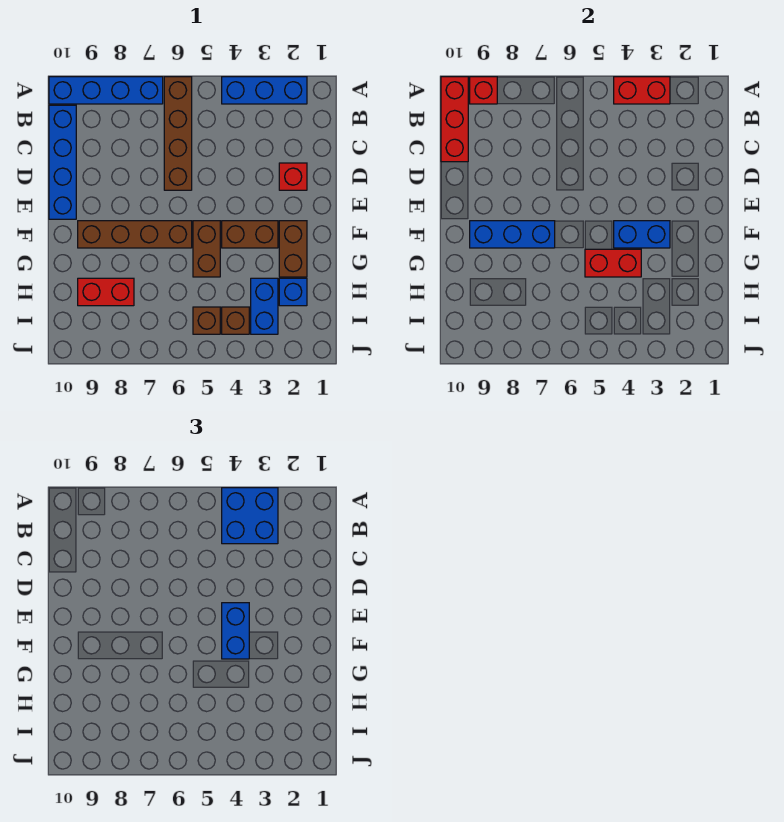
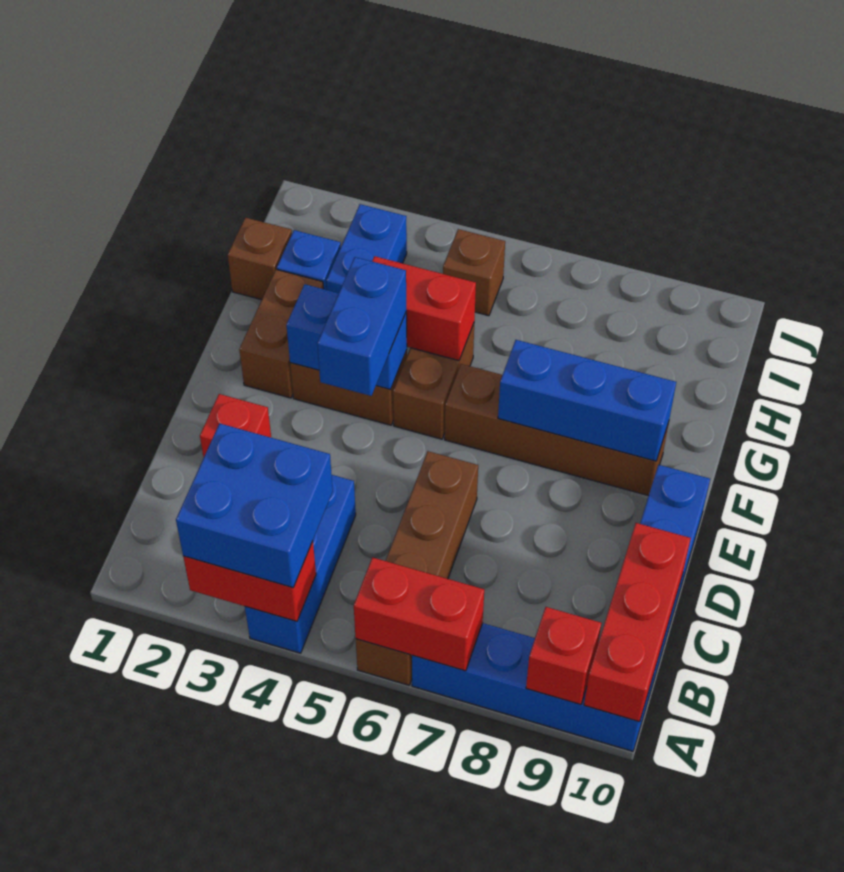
blue 1x3 brick [222,77,307,104] -> blue 1x3 brick turned to [245,475,356,653]
red 1x2 brick [78,278,134,306] -> red 1x2 brick moved to [354,557,484,671]
brown 1x1 brick [222,307,249,334] -> brown 1x1 brick moved to [228,218,292,300]

